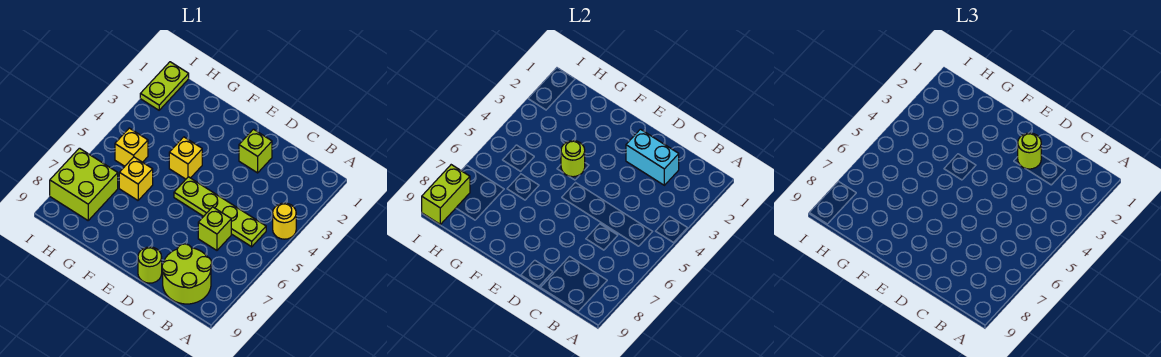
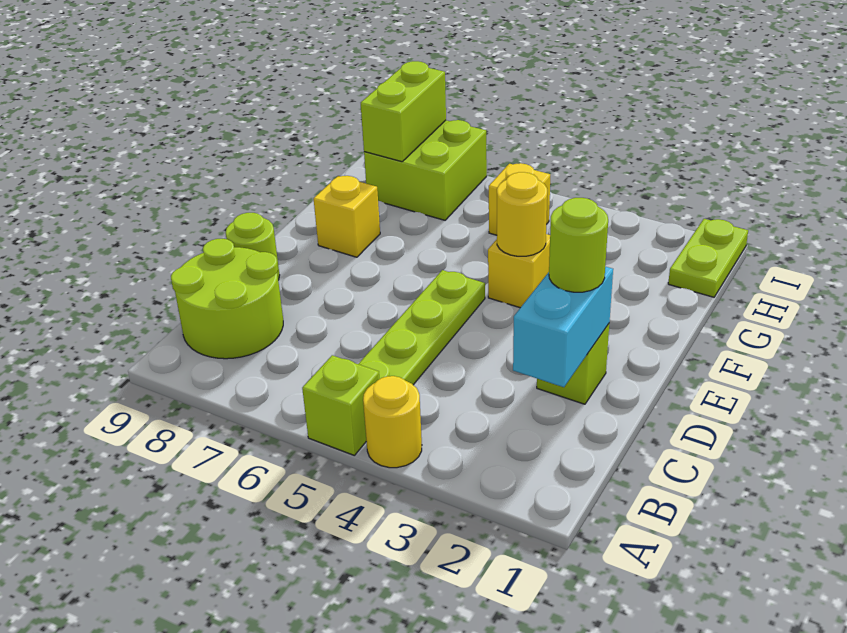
lime 1x1 brick [198,207,231,250] -> lime 1x1 brick moved to [302,355,379,456]
lime 1x1 round brick [561,141,585,177] -> yellow 1x1 round brick [497,172,547,256]
yellow 1x1 brick [119,157,153,200] -> yellow 1x1 brick moved to [314,176,380,257]
lime 1x2 plate [140,62,189,110] -> lime 1x2 plate turned to [668,219,748,297]
lime 1x2 brick [422,165,470,224] -> lime 1x2 brick turned to [361,61,446,162]

